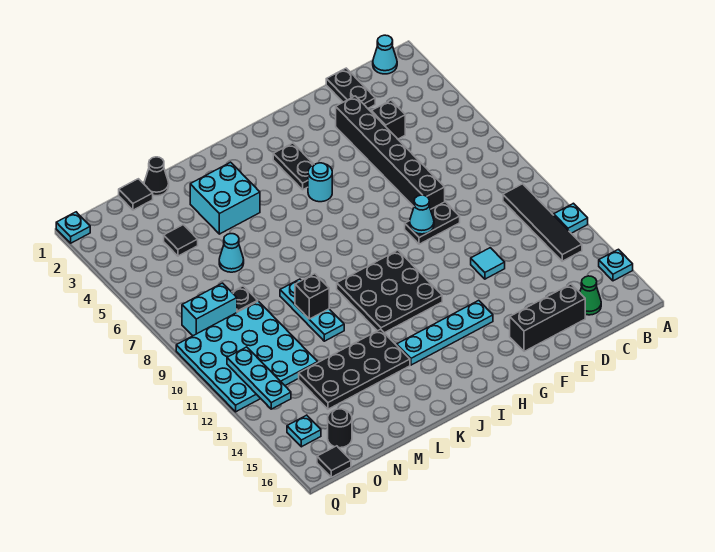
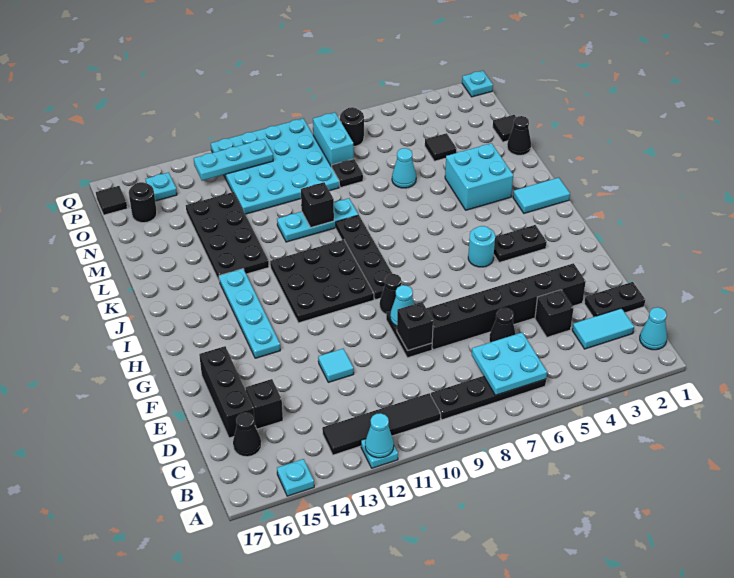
none -> cyan 1x1 cone [365,413,394,458]
none -> black 1x4 plate [431,376,546,420]
none -> cyan 2x2 plate [472,333,547,395]
none -> cyan 1x2 tile [572,308,634,349]
green 1x1 cone [580,276,601,315] -> black 1x1 cone [233,413,261,457]
none -> black 1x1 cone [489,308,516,342]
none -> black 1x1 brick [246,379,283,429]
none -> black 1x1 brick [397,302,433,350]
none -> black 1x1 cone [380,274,401,314]
none -> black 1x4 plate [336,215,392,300]
none -> cyan 1x2 tile [513,178,570,213]
none -> black 1x1 round brick [340,107,364,146]

